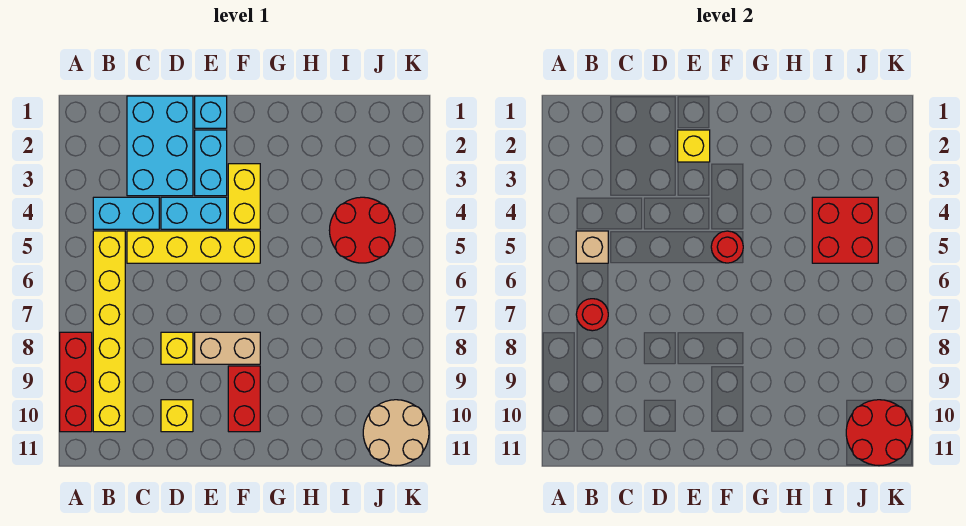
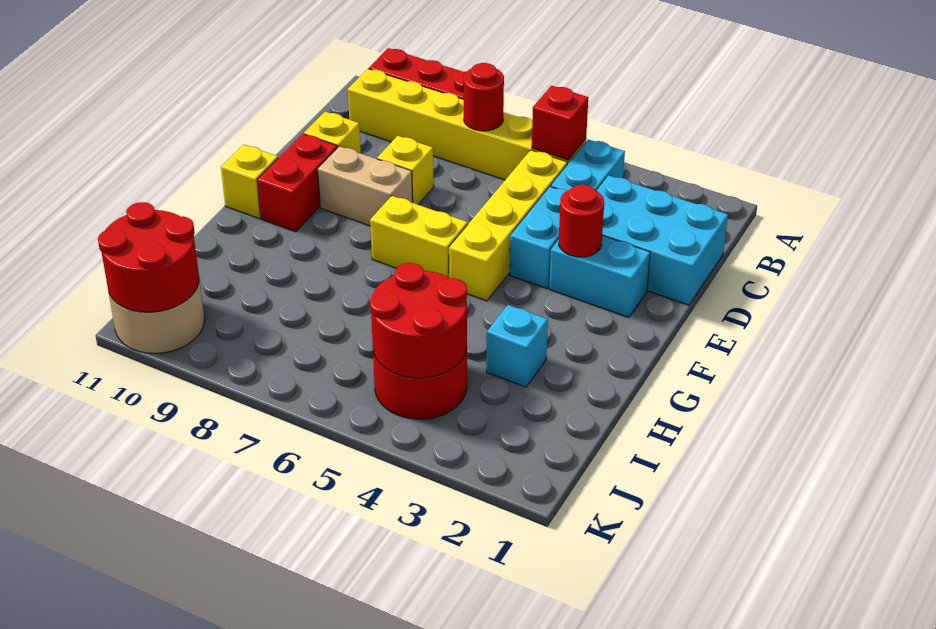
tan 1x1 brick [576,231,608,263] -> red 1x1 brick [532,86,588,160]
cyan 1x1 brick [195,96,227,128] -> cyan 1x1 brick moved to [486,305,548,387]
yellow 1x1 brick [678,130,710,162] -> yellow 1x1 brick moved to [221,144,278,218]
tan 1x2 brick [195,332,260,364] -> tan 1x2 brick turned to [318,146,413,226]
yellow 1x2 brick [228,164,260,229] -> yellow 1x2 brick moved to [370,196,468,277]
red 1x1 round brick [711,231,743,263] -> red 1x1 round brick moved to [559,185,604,257]
red 1x2 brick [228,366,260,432] -> red 1x2 brick turned to [257,134,337,232]
red 2x2 brick [812,197,878,263] -> red 2x2 round brick [370,263,467,378]

